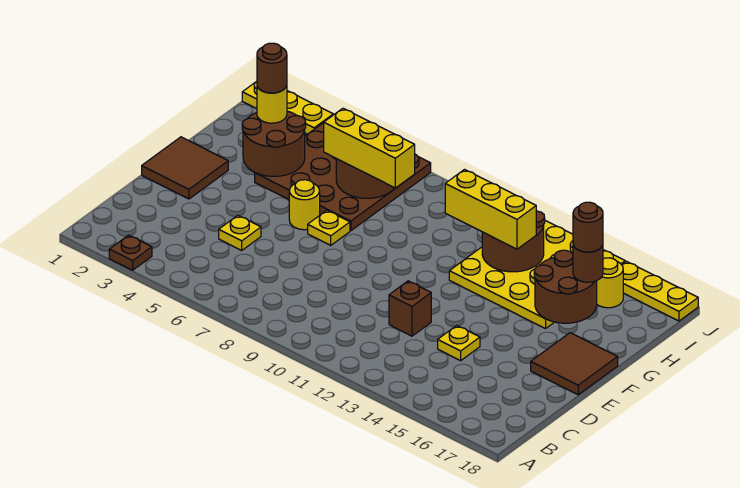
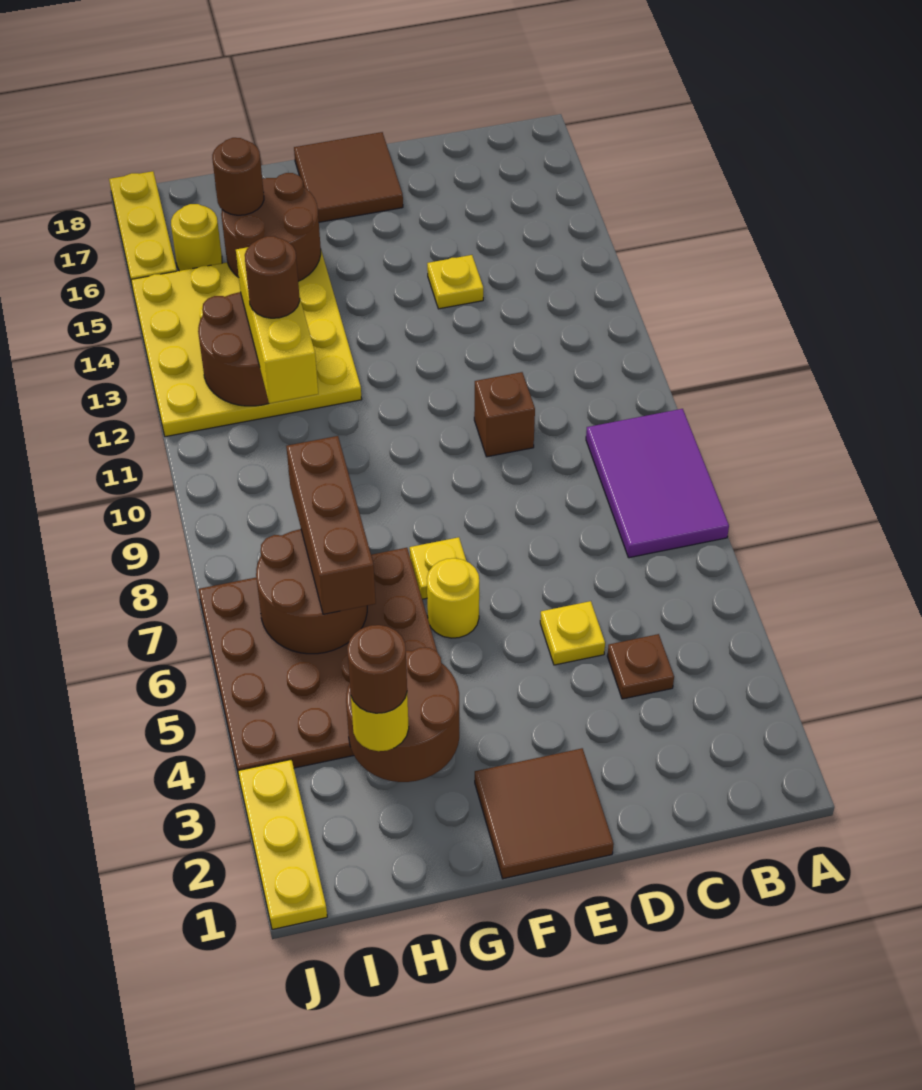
brown 1x1 plate [109,235,152,270] -> brown 1x1 plate moved to [607,634,674,699]
none -> purple 2x3 tile [586,409,729,558]
brown 1x1 brick [389,281,431,336] -> brown 1x1 brick moved to [474,372,535,457]
yellow 1x3 brick [324,108,415,188] -> brown 1x3 brick [286,436,376,614]
brown 1x1 round brick [573,202,603,252] -> brown 1x1 round brick moved to [245,236,300,318]

